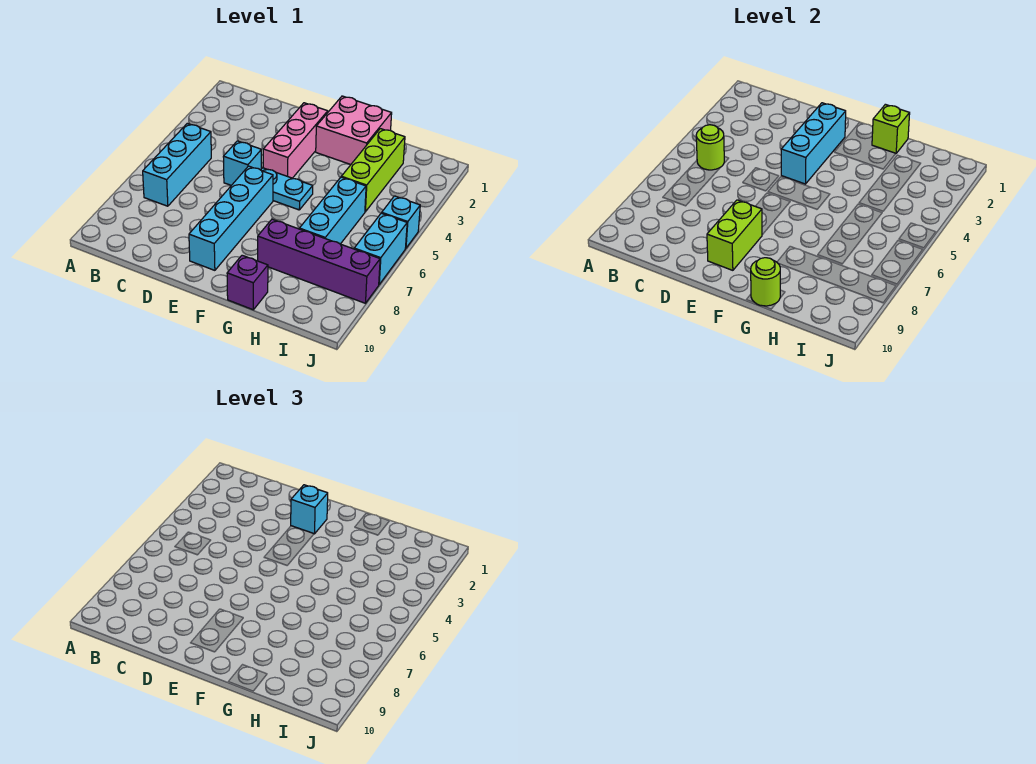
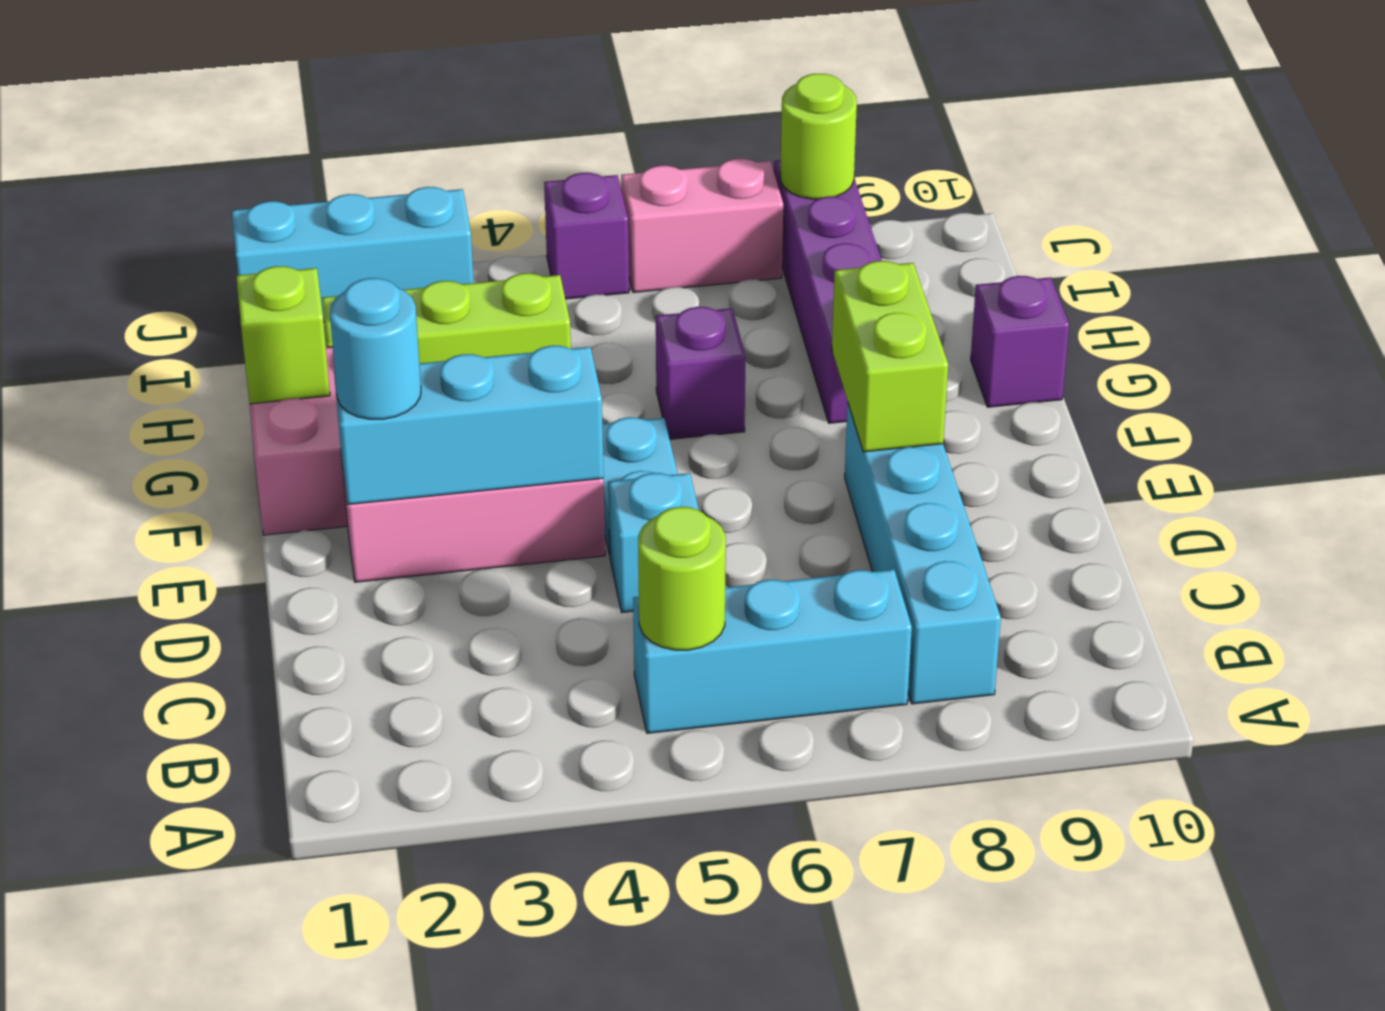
cyan 1x1 brick [291,485,328,534] -> cyan 1x1 round brick [330,278,421,419]
cyan 1x4 brick [189,166,273,270] -> cyan 1x4 brick turned to [845,403,1001,704]
lime 1x2 brick [707,200,762,270] -> lime 1x2 brick turned to [832,261,948,452]
none -> purple 1x1 brick [656,307,746,439]
lime 1x1 round brick [751,258,780,306] -> lime 1x1 round brick moved to [780,74,857,199]
cyan 1x3 brick [299,177,366,244] -> cyan 1x3 brick moved to [232,187,474,322]
cyan 1x1 brick [382,196,420,248] -> purple 1x1 brick [544,173,629,299]
cyan 1x2 brick [354,213,407,284] -> pink 1x2 brick [621,159,783,292]

